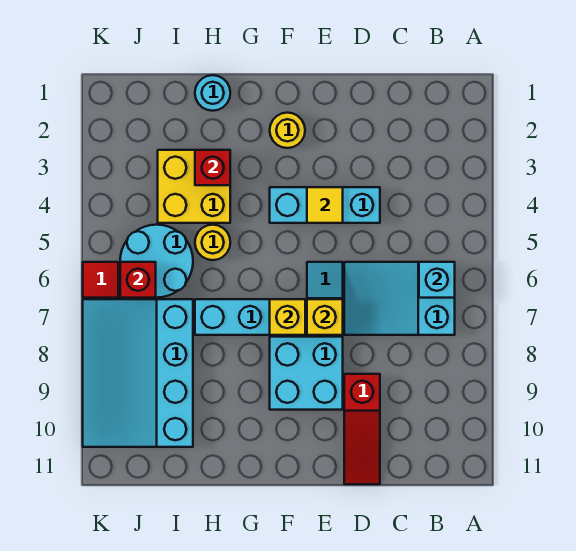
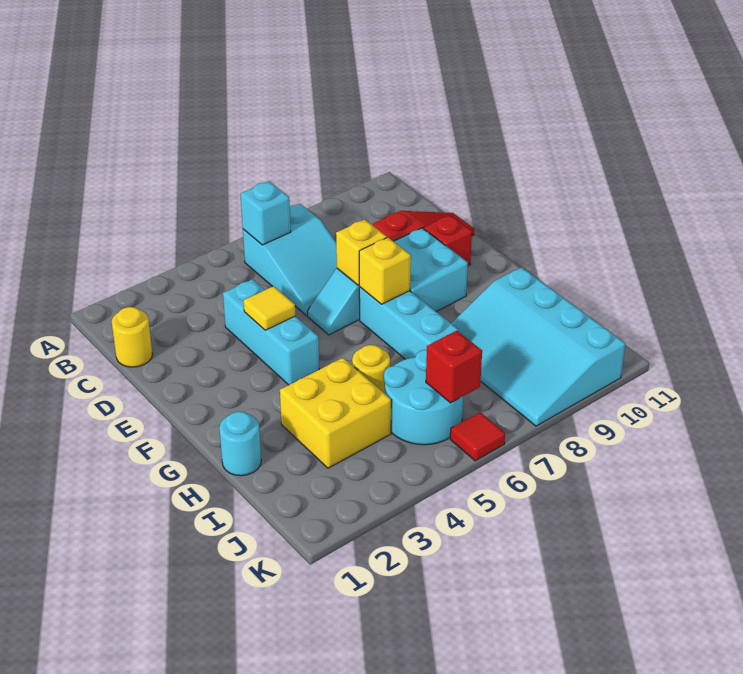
yellow 1x1 round brick [270,113,305,148] -> yellow 1x1 round brick moved to [112,307,153,367]
red 1x1 brick [195,150,230,185] -> red 1x1 brick moved to [423,215,472,266]
cyan 3x4 slope [83,299,193,447] -> cyan 3x4 slope turned to [451,267,625,426]

